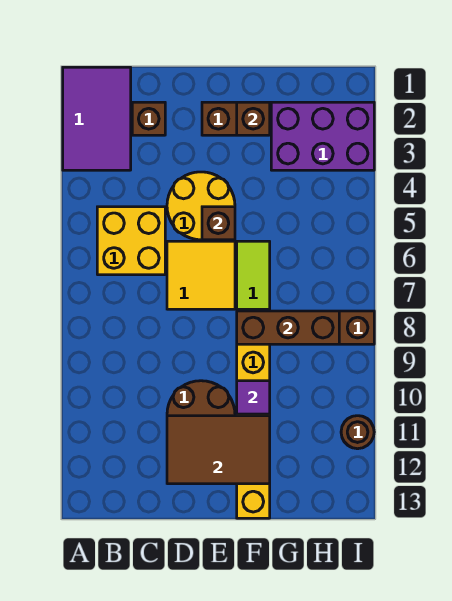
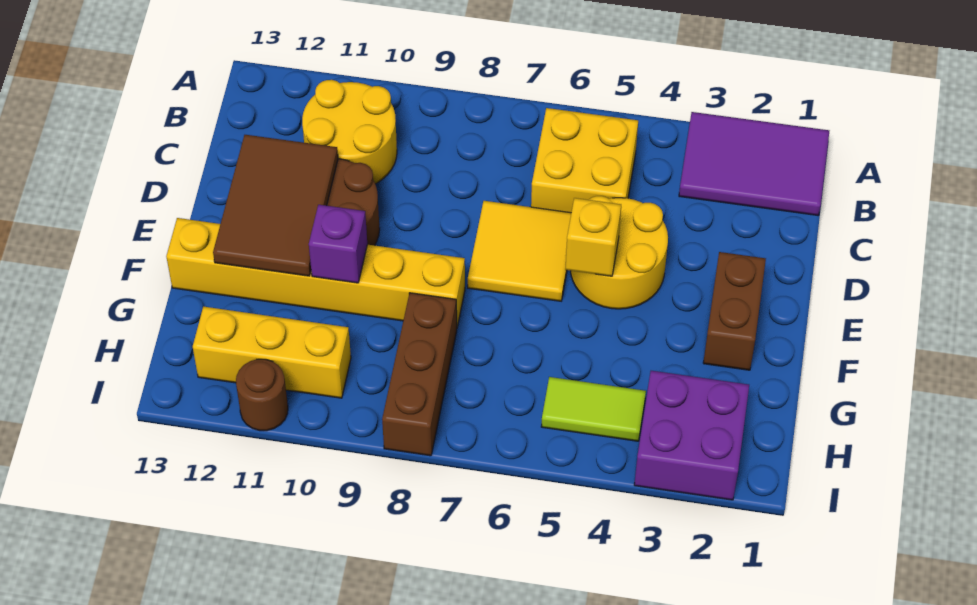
none -> yellow 2x2 round brick [302,80,397,184]
brown 1x1 brick [132,102,165,135] -> none
brown 1x1 brick [202,207,235,240] -> yellow 1x1 brick [565,198,621,276]
brown 1x1 brick [237,102,270,135] -> none
lime 1x2 tile [237,241,270,309] -> lime 1x2 tile moved to [541,377,646,441]
brown 1x3 brick [237,311,339,344] -> none
purple 1x1 tile [237,381,270,414] -> purple 1x1 brick [309,205,367,283]
purple 2x3 brick [271,102,374,170] -> purple 2x2 brick [634,371,749,500]
none -> yellow 1x3 brick [193,307,351,398]

